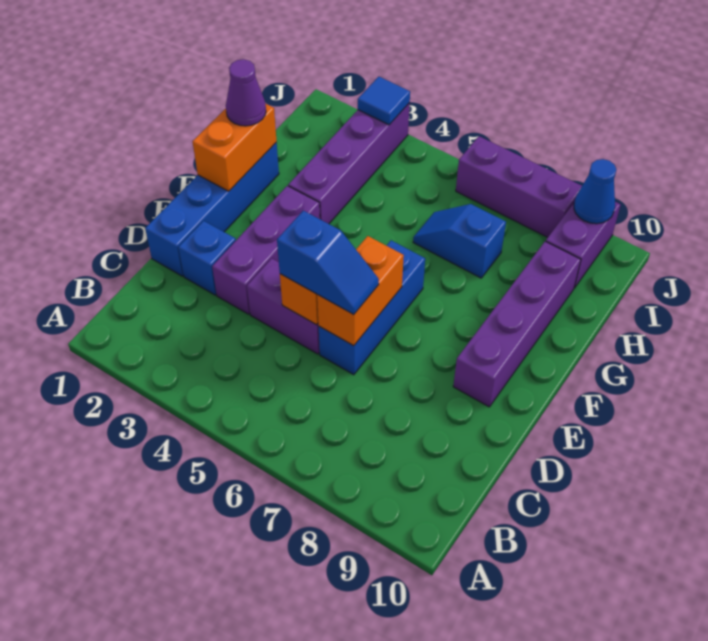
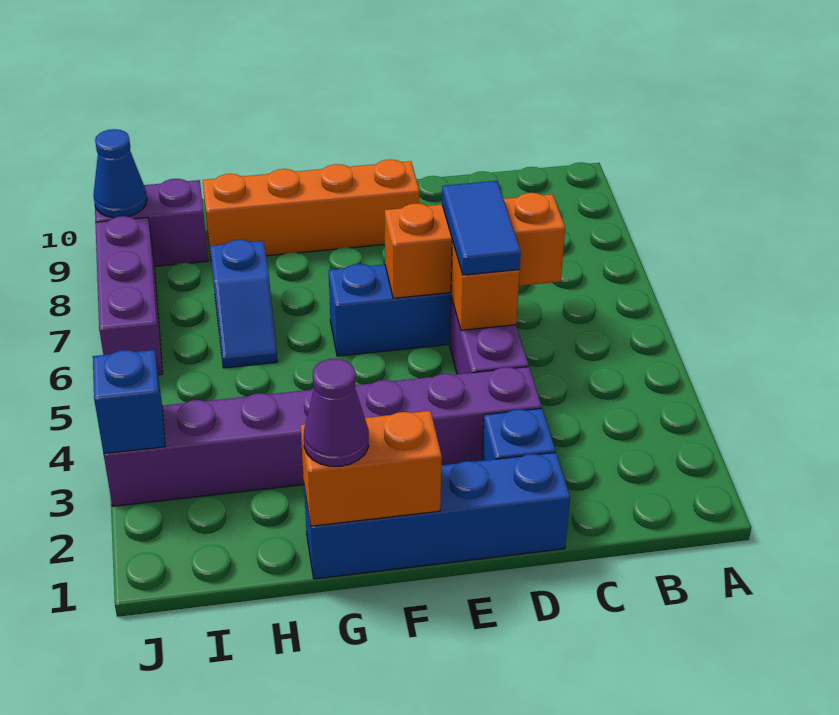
blue 1x2 slope [277,211,379,315] -> blue 1x2 tile [442,181,521,275]
orange 1x2 brick [317,236,404,346] -> orange 1x3 brick [385,193,565,298]
purple 1x4 brick [453,241,581,407] -> orange 1x4 brick [203,159,419,261]
blue 1x1 tile [358,77,410,125] -> blue 1x1 brick [93,350,165,454]

